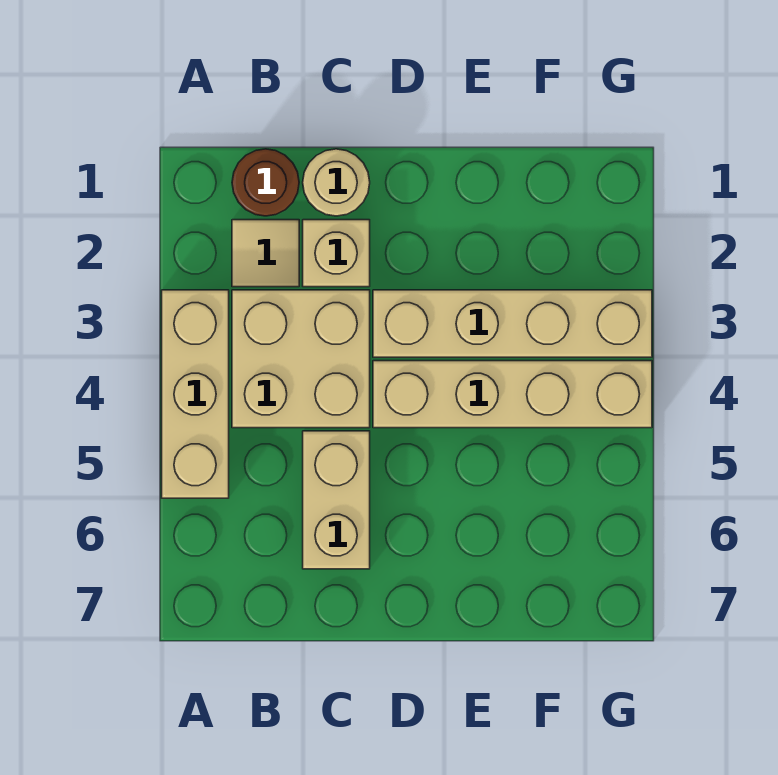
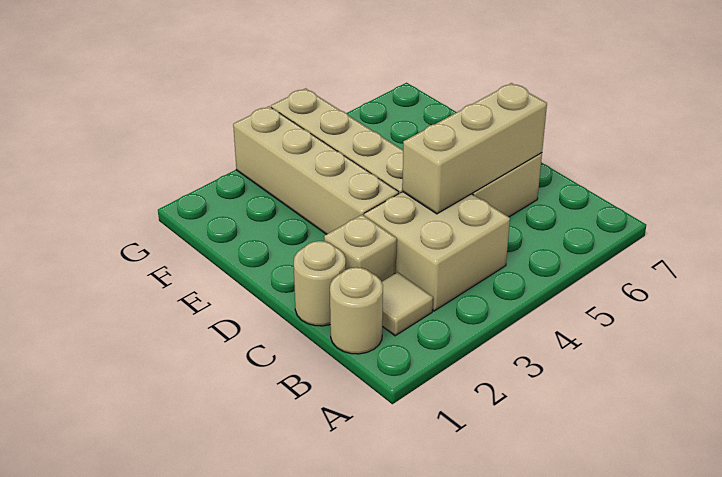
tan 1x3 brick [162,290,229,498] -> tan 1x3 brick moved to [402,83,547,214]
brown 1x1 round brick [232,149,299,216] -> tan 1x1 round brick [330,267,383,354]

